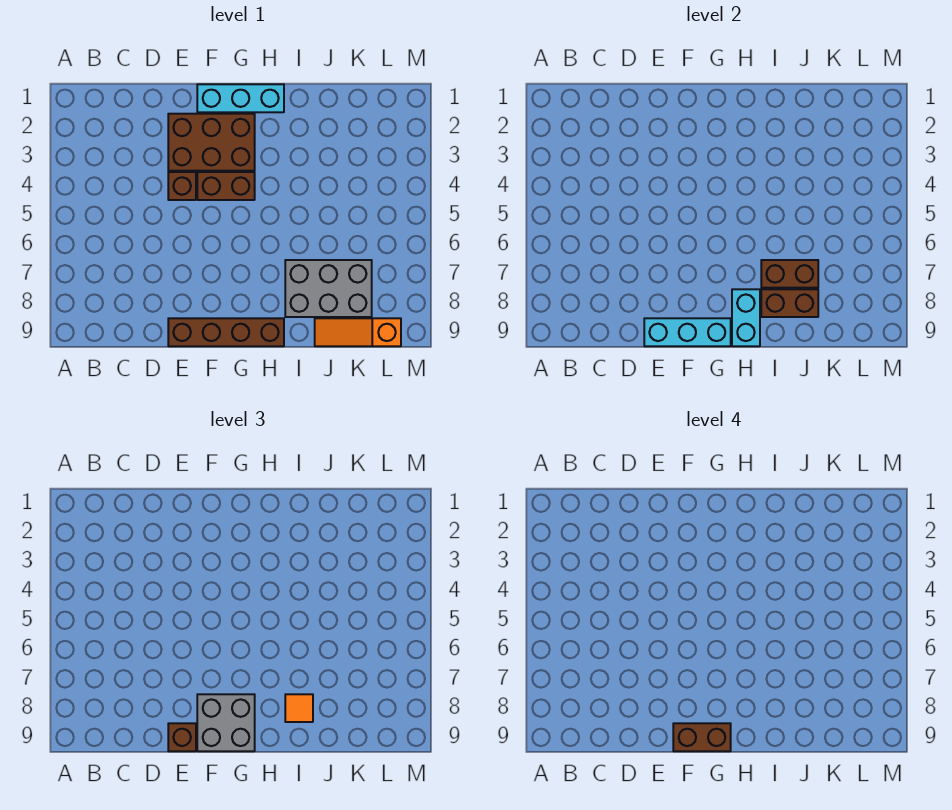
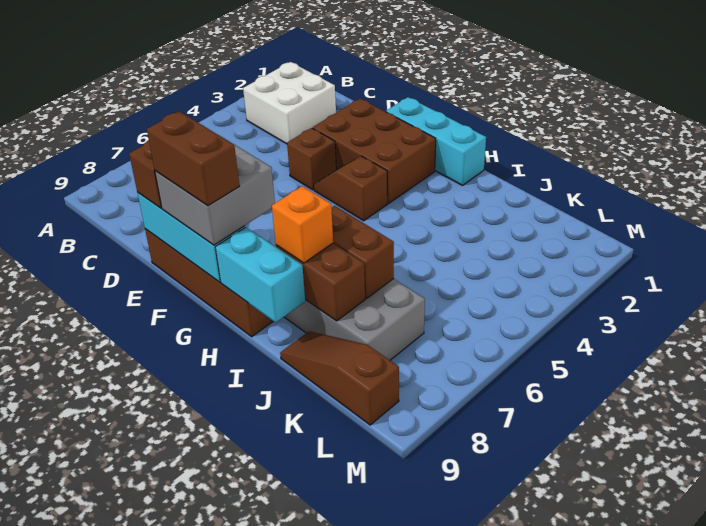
none -> white 2x2 brick [243,62,336,144]
brown 1x2 brick [197,172,255,200] -> brown 1x2 slope [314,156,387,221]
cyan 1x2 brick [732,289,760,346] -> cyan 1x2 brick turned to [216,227,305,322]
orange 1x1 tile [285,694,313,722] -> orange 1x1 brick [272,186,333,263]
orange 1x3 slope [315,318,401,346] -> brown 1x3 slope [280,331,399,425]

